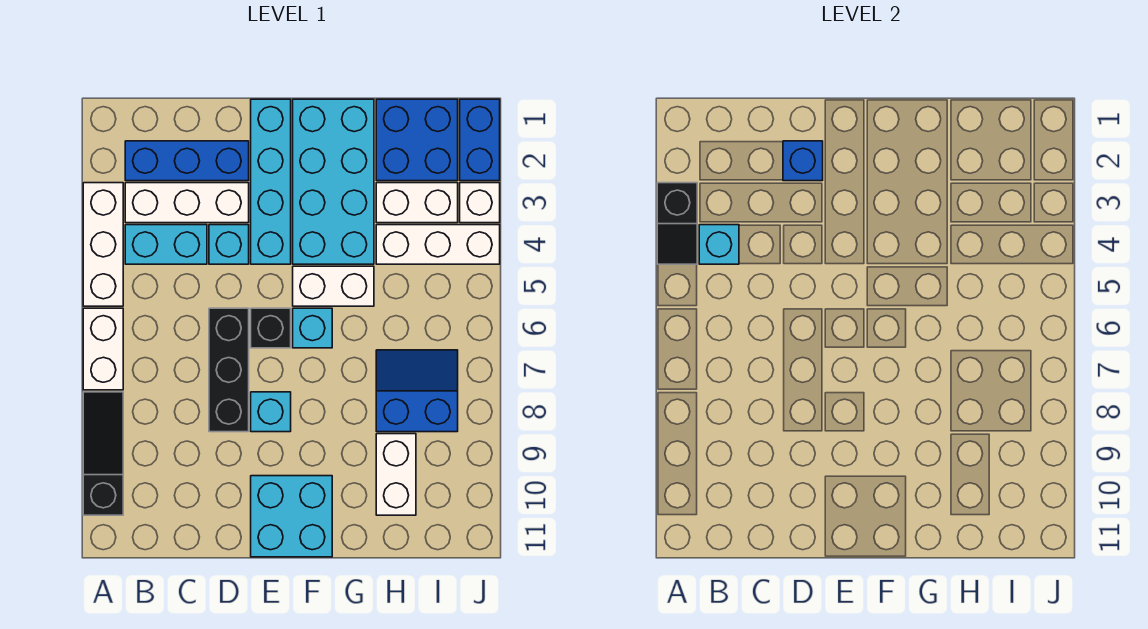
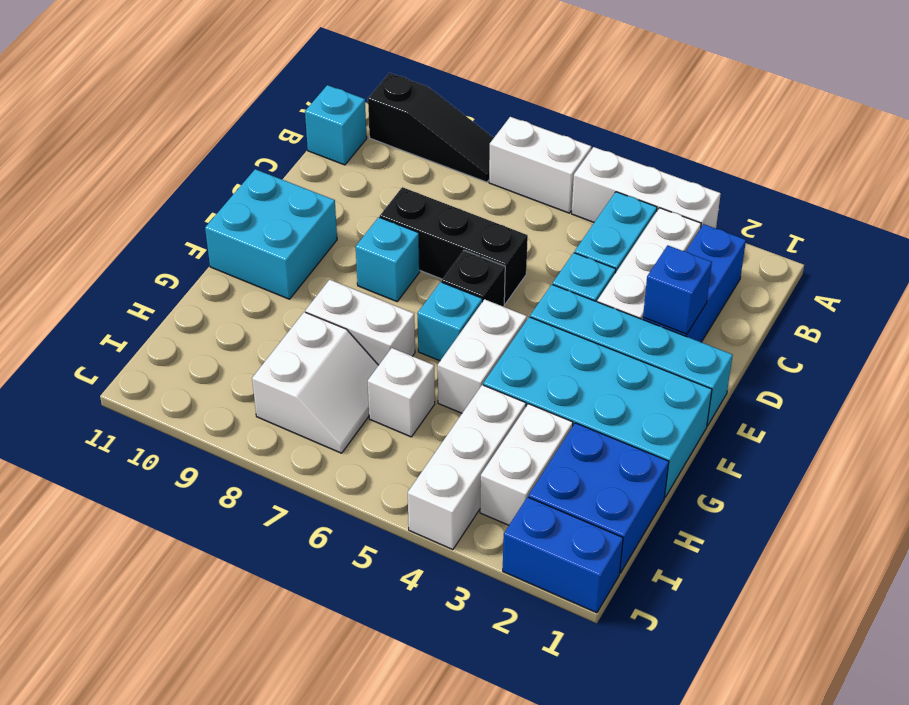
black 1x2 slope [657,183,697,264] -> none
cyan 1x1 brick [699,225,739,264] -> cyan 1x1 brick moved to [305,85,367,165]
blue 2x2 slope [376,350,458,432] -> white 2x2 slope [252,312,379,453]
white 1x2 brick [376,434,416,515] -> white 1x2 brick moved to [305,280,415,365]
white 1x1 brick [460,183,500,223] -> white 1x1 brick moved to [368,348,435,437]

